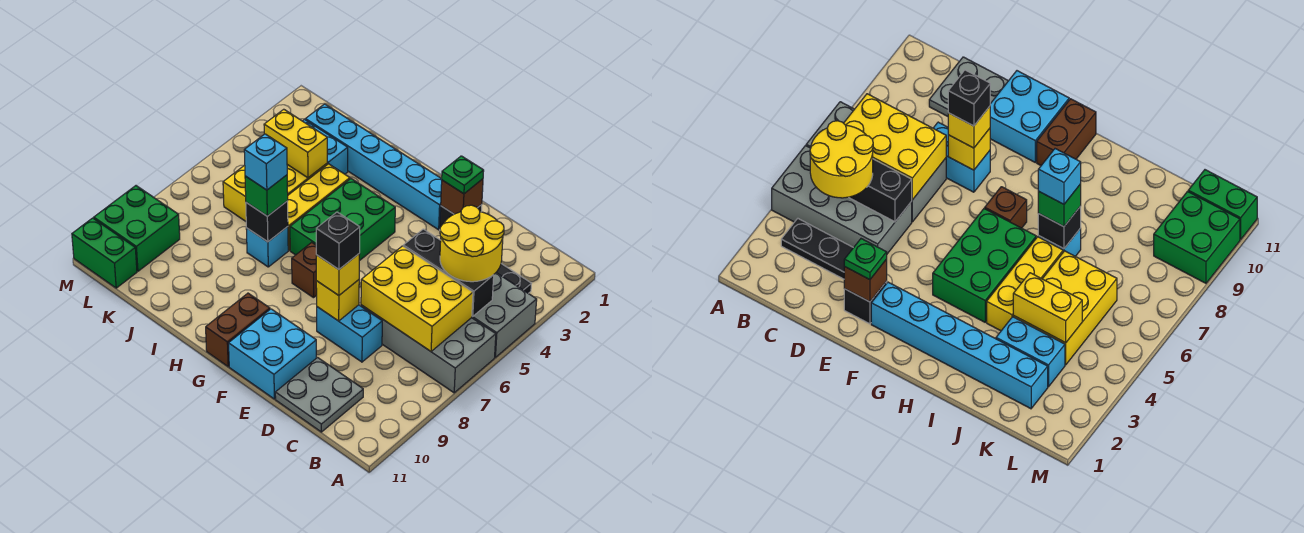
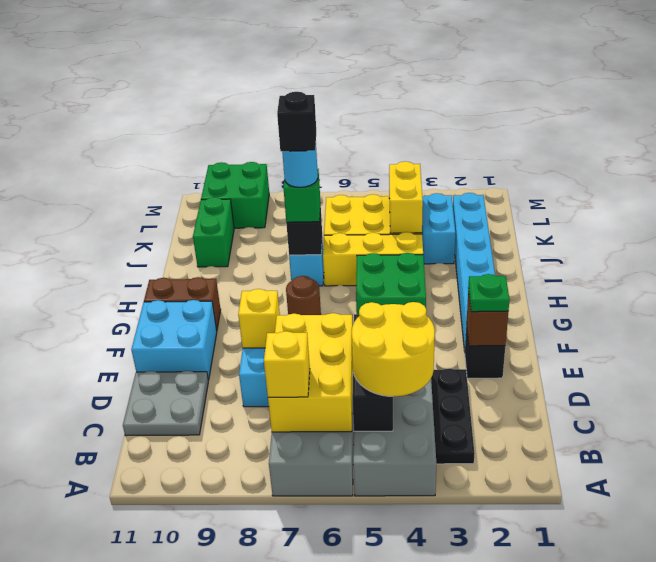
yellow 1x1 brick [316,254,359,295] -> yellow 1x1 brick moved to [264,331,310,397]
black 1x1 brick [316,212,360,269] -> black 1x1 brick moved to [277,92,316,151]
green 2x3 brick [290,179,395,261] -> green 2x2 brick [356,253,426,314]
brown 1x1 brick [292,242,317,298] -> brown 1x1 round brick [286,276,321,315]
cyan 1x1 brick [244,134,287,190] -> cyan 1x1 round brick [282,145,318,187]
green 1x2 brick [72,218,137,288] -> green 1x2 brick moved to [193,197,234,267]

